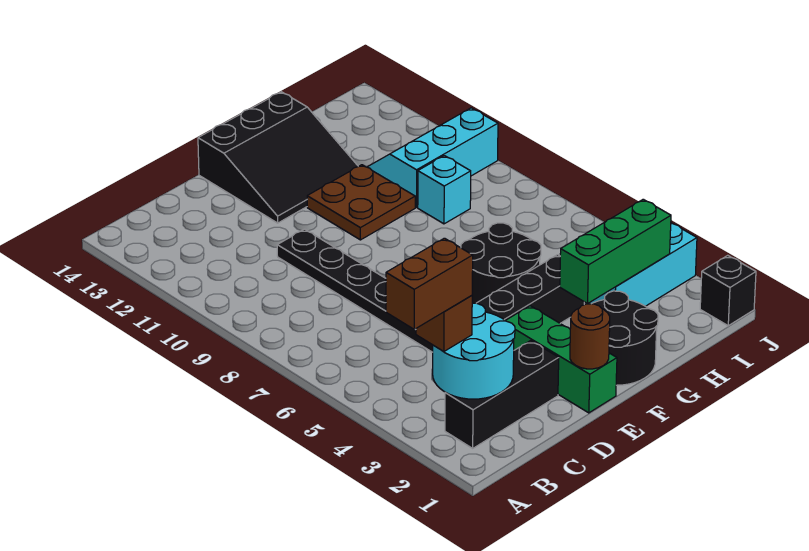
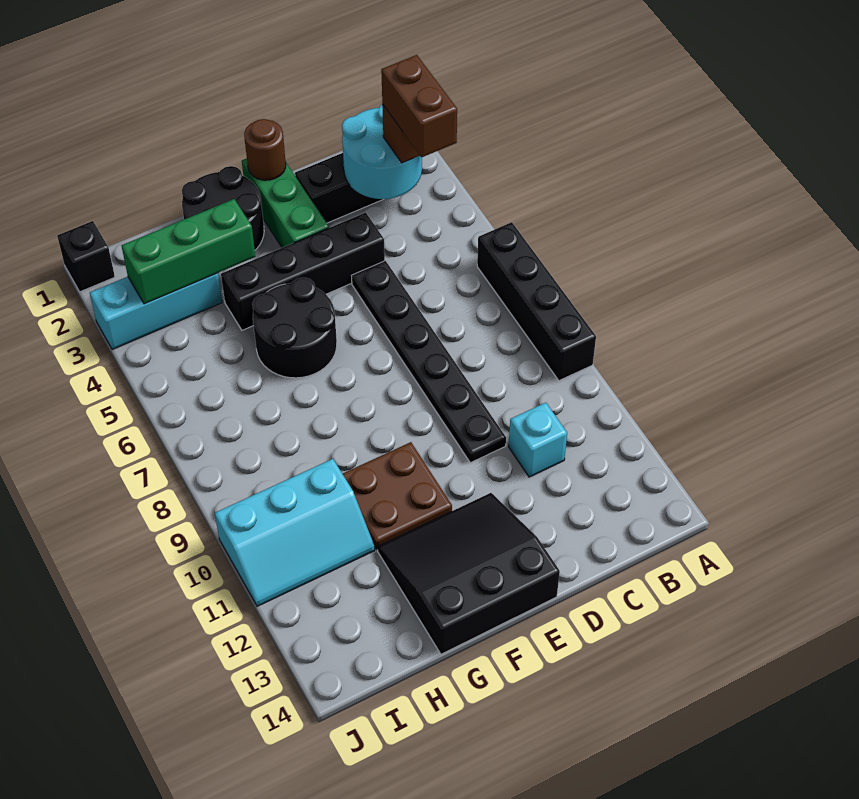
brown 1x2 brick [386,238,473,329] -> brown 1x2 brick turned to [381,55,457,157]
none -> black 1x4 brick [477,222,596,381]
cyan 1x1 brick [418,156,471,224] -> cyan 1x1 brick moved to [509,403,567,477]

